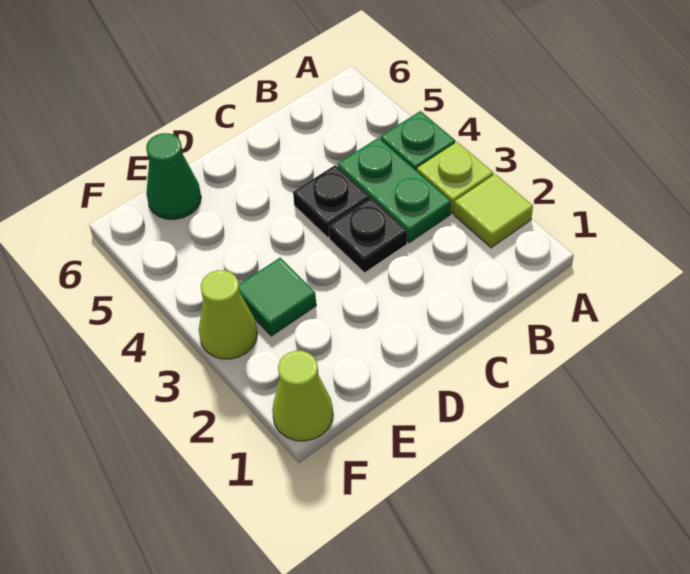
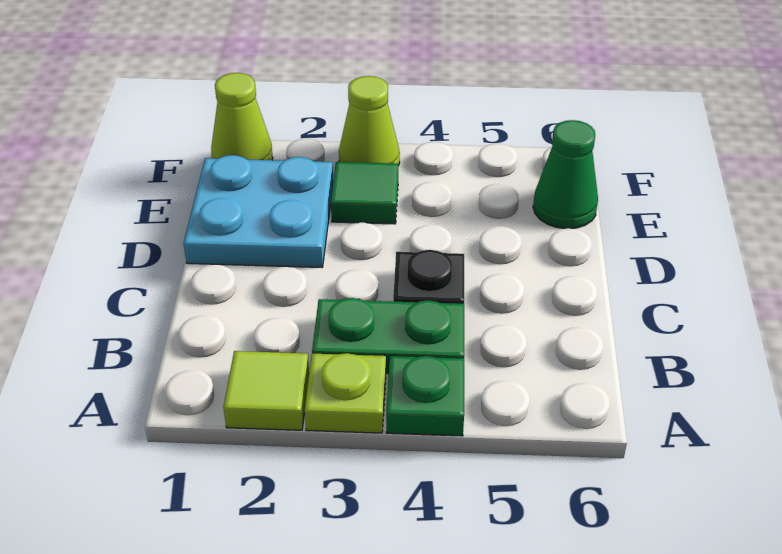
black 1x1 plate [329,198,407,273] -> none
none -> cyan 2x2 plate [183,155,333,267]

